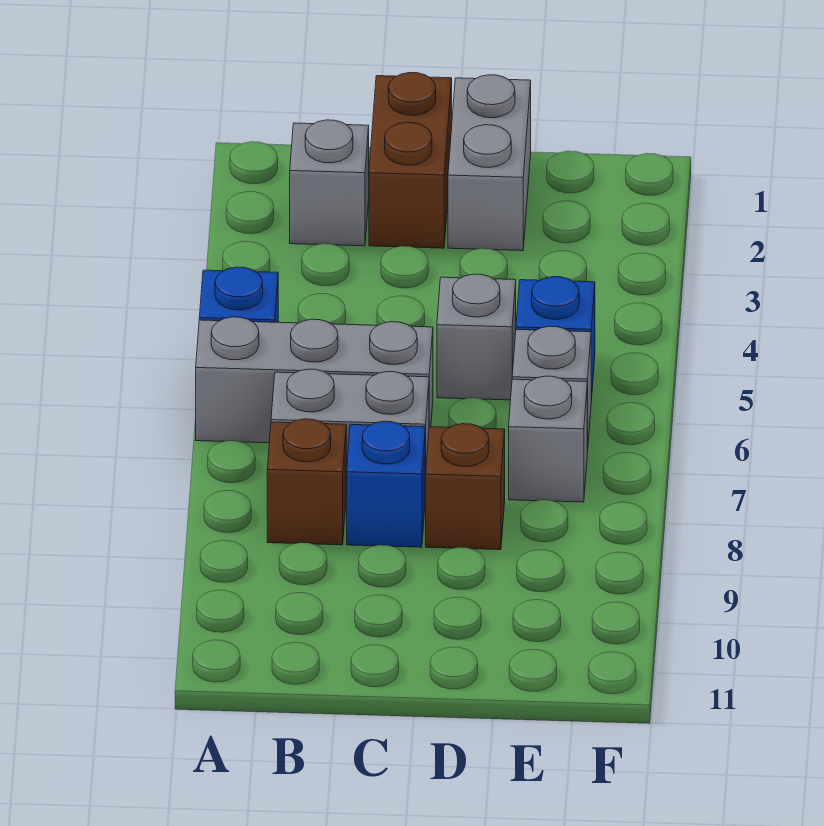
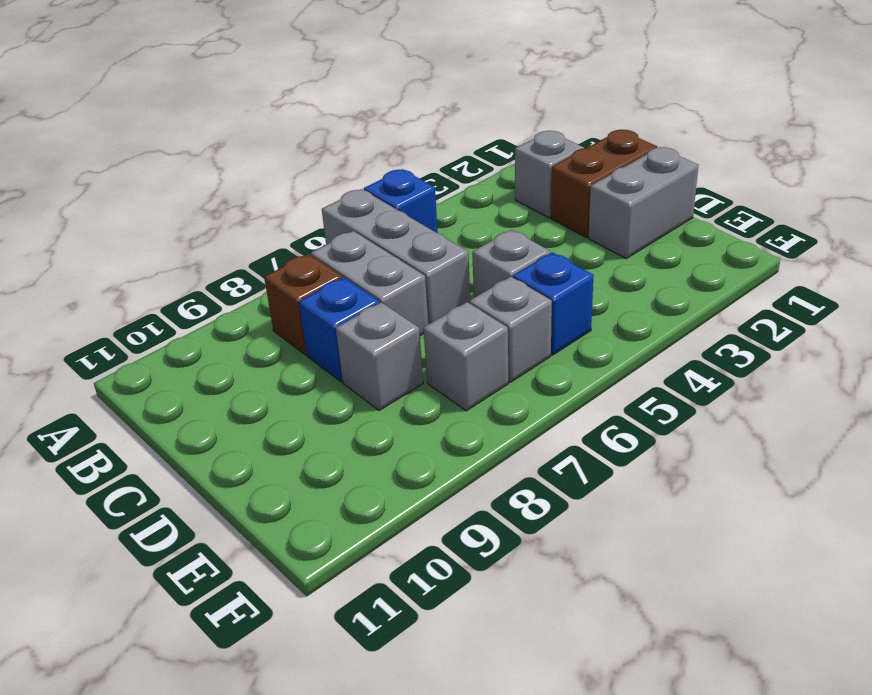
brown 1x1 brick [425,424,505,550] -> grey 1x1 brick [336,302,423,411]

